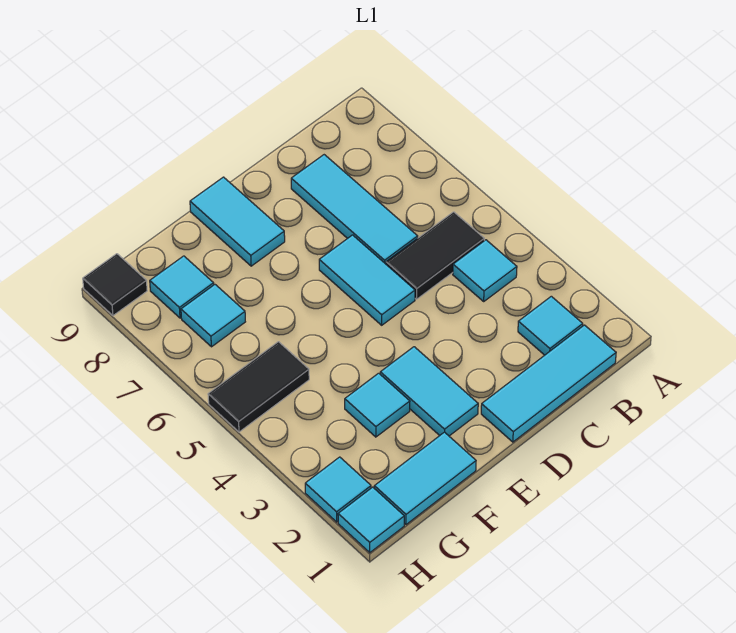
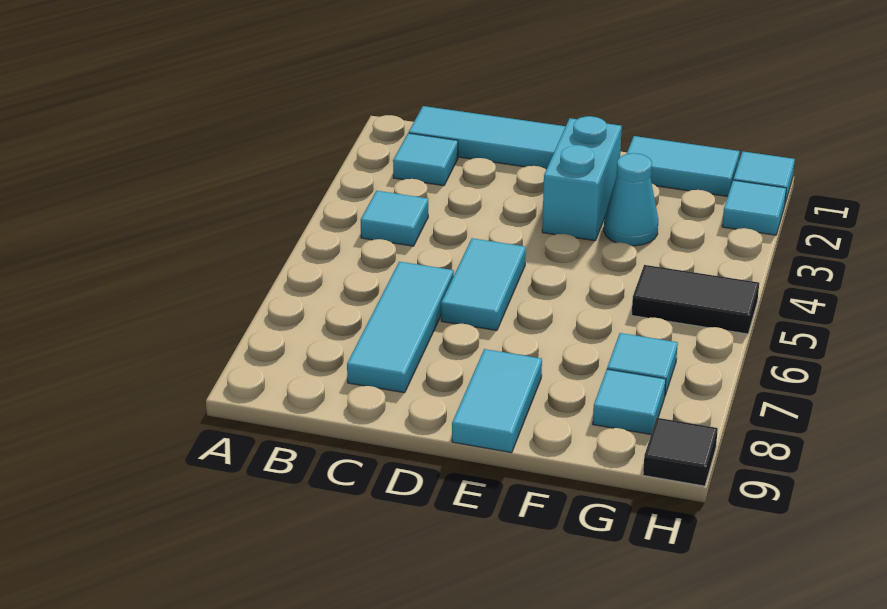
black 1x2 tile [386,212,484,299] -> none
cyan 1x2 tile [380,347,478,436] -> cyan 1x2 brick [542,116,622,241]
cyan 1x1 tile [345,373,410,437] -> cyan 1x1 cone [604,153,658,246]

